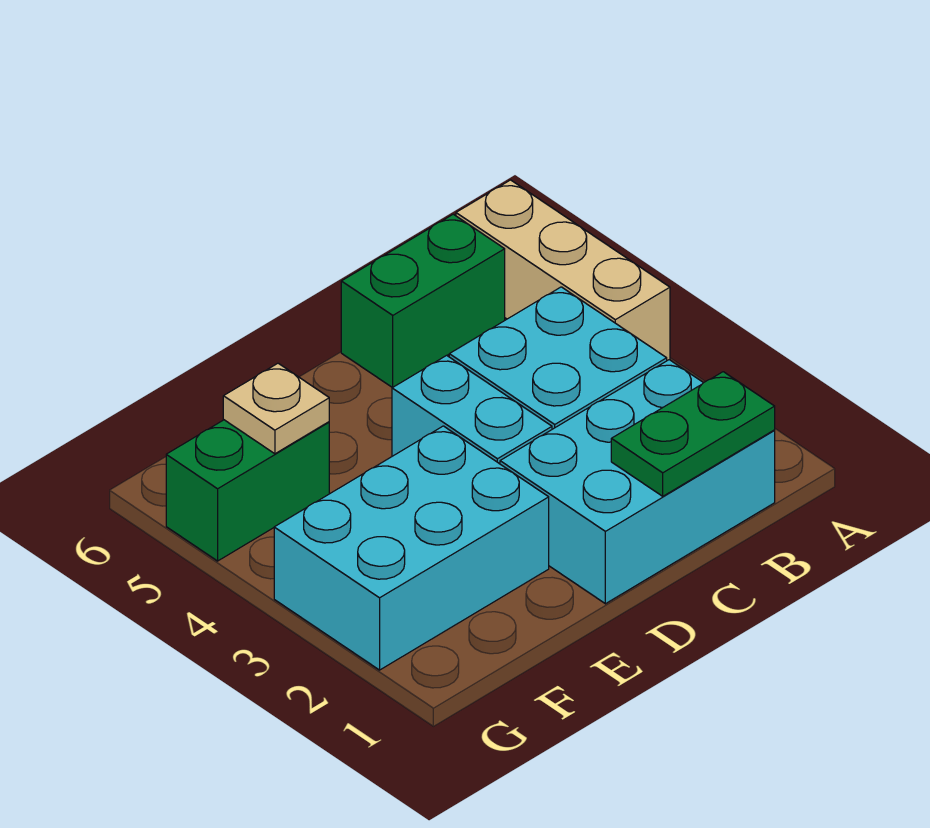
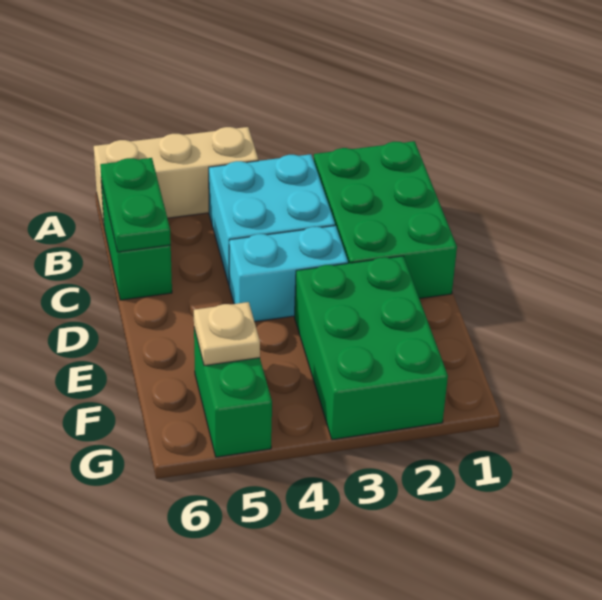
cyan 2x3 brick [500,360,775,604] -> green 2x3 brick [314,141,457,299]
green 1x2 plate [611,372,775,496] -> green 1x2 plate moved to [100,158,171,252]
cyan 2x3 brick [274,426,549,670] -> green 2x3 brick [294,256,448,440]

